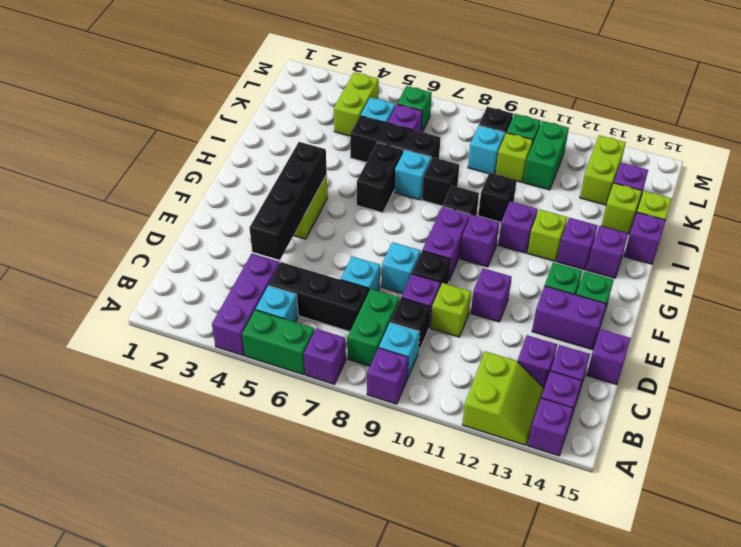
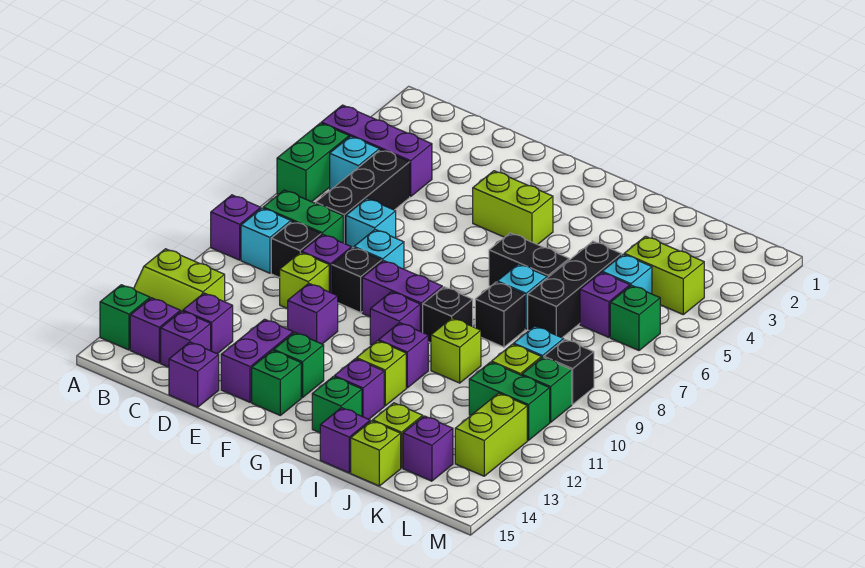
purple 1x1 brick [304,329,346,384] -> none
purple 1x1 brick [528,398,573,456] -> green 1x1 brick [100,285,150,350]
black 1x4 brick [250,142,327,260] -> none
purple 1x1 brick [587,226,628,278] -> green 1x1 brick [312,377,362,433]
black 1x1 brick [478,173,517,222] -> lime 1x1 brick [431,318,481,383]
lime 1x2 brick [580,135,626,205] -> lime 1x2 brick turned to [455,393,527,476]

